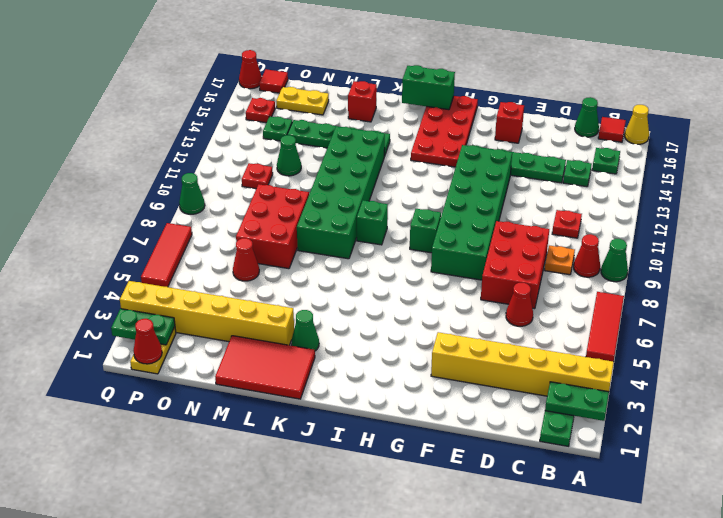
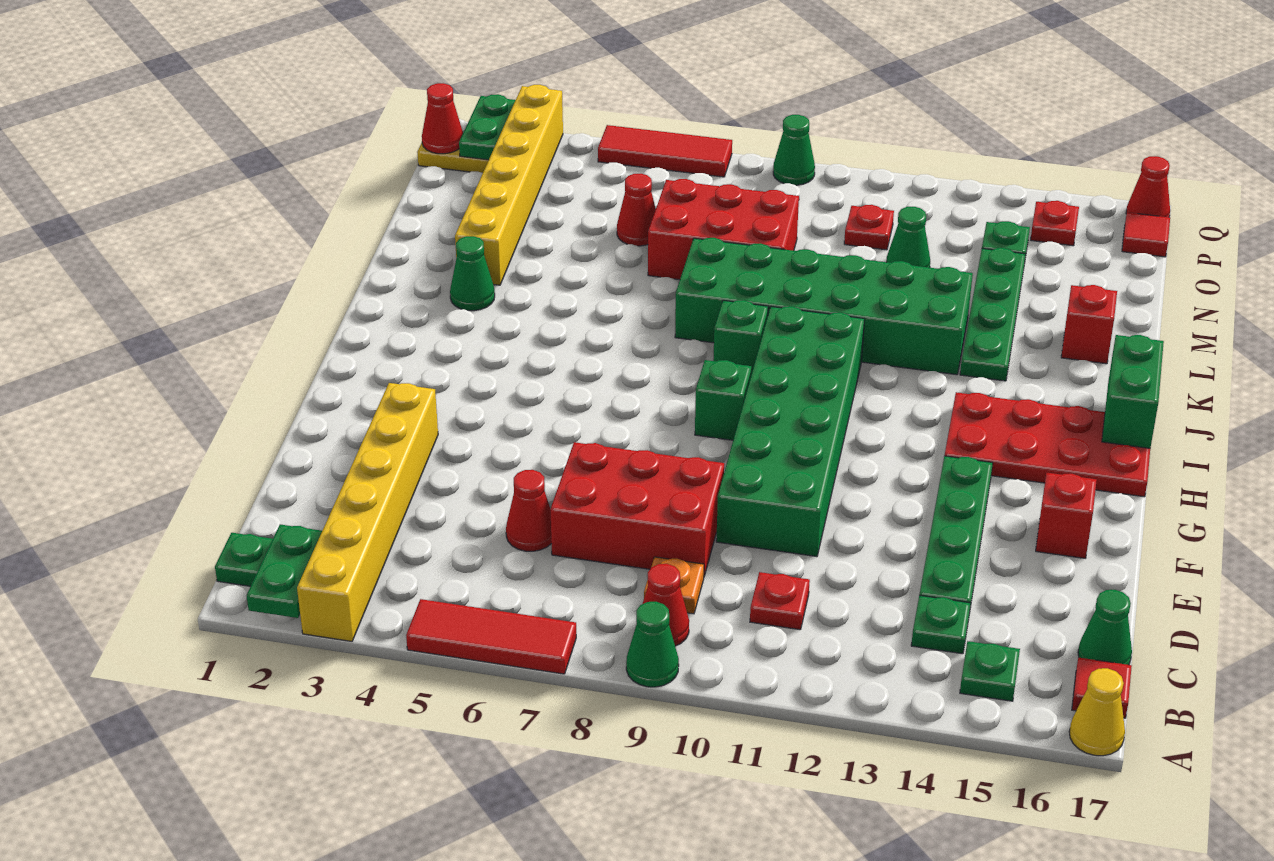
green 2x6 brick [431,145,512,280] -> green 2x6 brick turned to [716,306,865,557]
red 2x3 tile [215,336,315,399] -> none
yellow 1x2 plate [276,87,329,115] -> none

